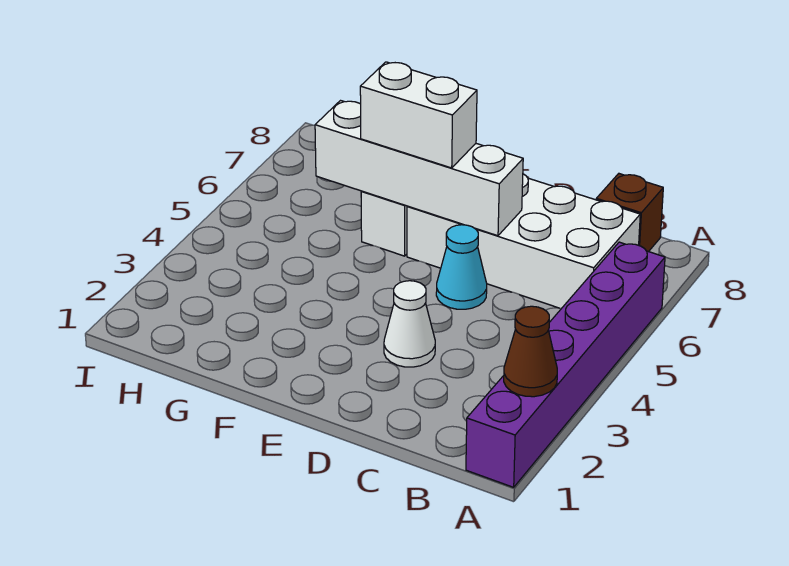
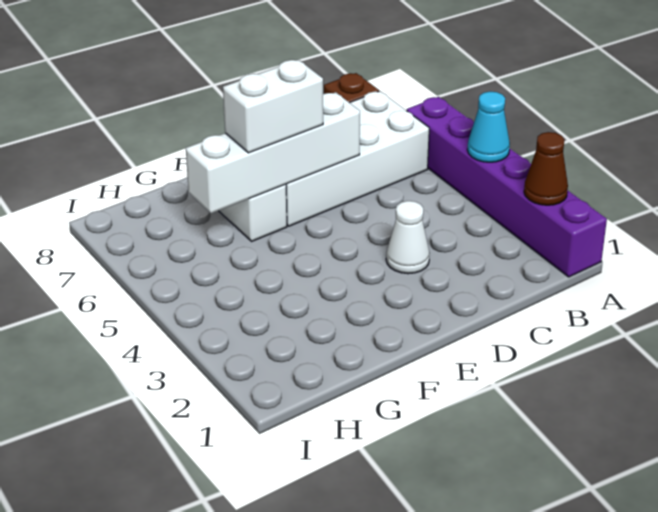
cyan 1x1 cone [436,225,487,309] -> cyan 1x1 cone moved to [467,92,510,162]

